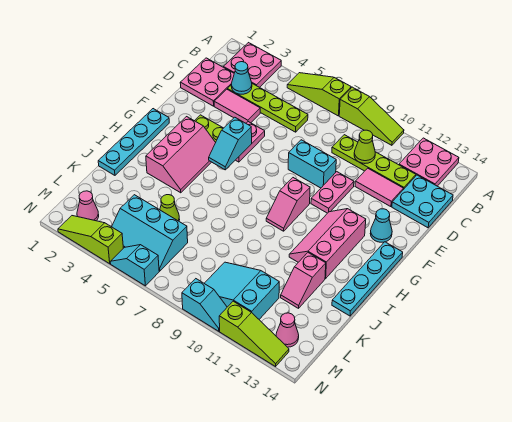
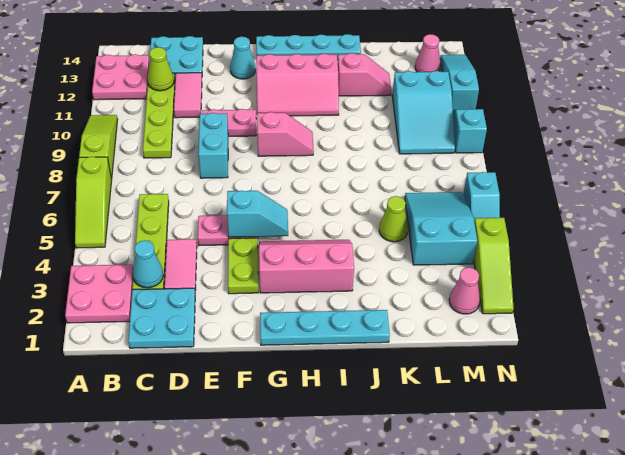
pink 2x2 plate [180,58,234,106] -> cyan 2x2 plate [128,288,195,348]
lime 1x1 cone [354,130,375,163] -> lime 1x1 cone moved to [147,47,174,91]
cyan 2x3 slope [112,195,188,271] -> cyan 2x3 slope turned to [405,192,477,265]
lime 1x3 slope [219,301,289,367] -> cyan 1x3 slope [440,55,479,110]

